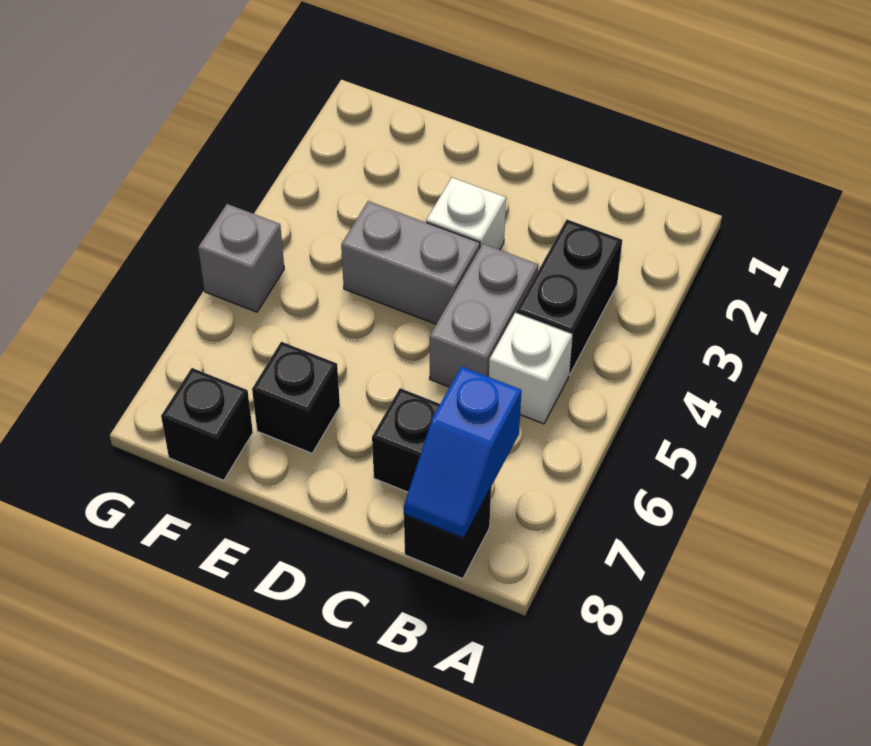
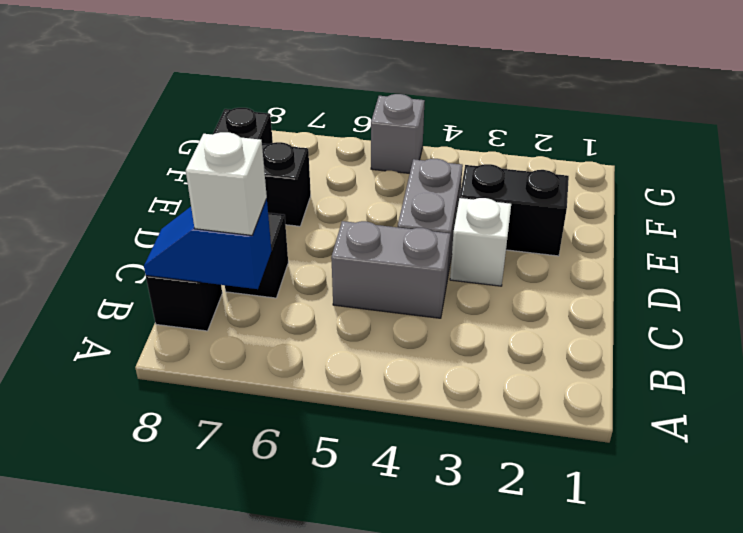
black 1x2 brick [516,220,622,375] -> black 1x2 brick moved to [460,164,569,256]
white 1x1 brick [489,313,572,424] -> white 1x1 brick moved to [186,132,267,235]

